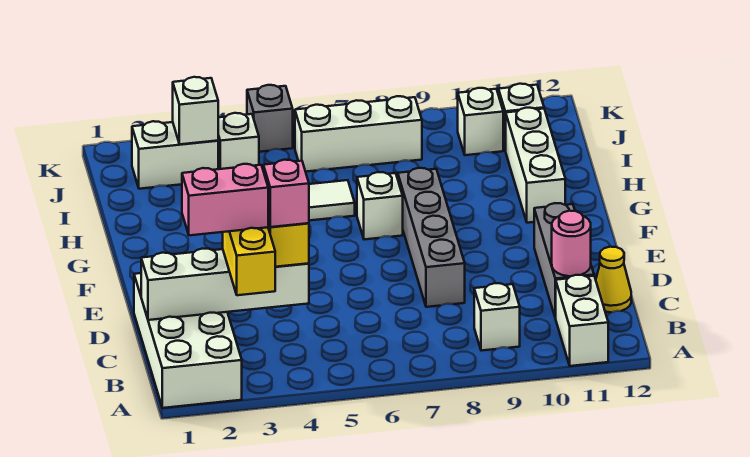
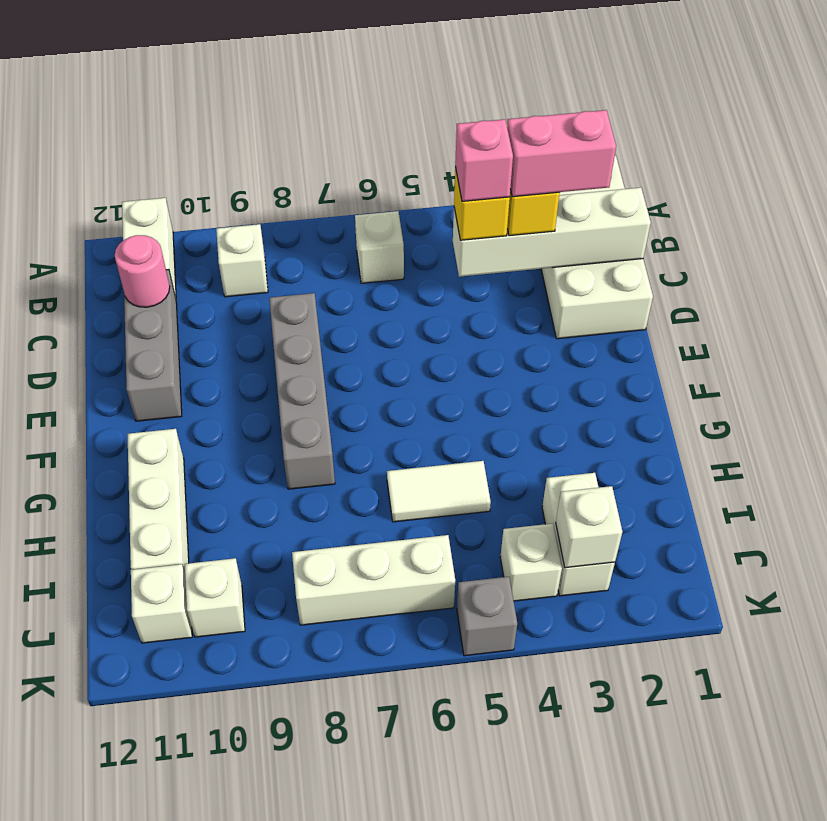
yellow 1x1 cone [596,247,631,312] -> none
white 1x1 brick [357,172,403,239] -> white 1x1 brick moved to [355,211,404,283]
white 1x2 brick [132,121,218,189] -> white 1x2 brick turned to [542,473,615,596]

